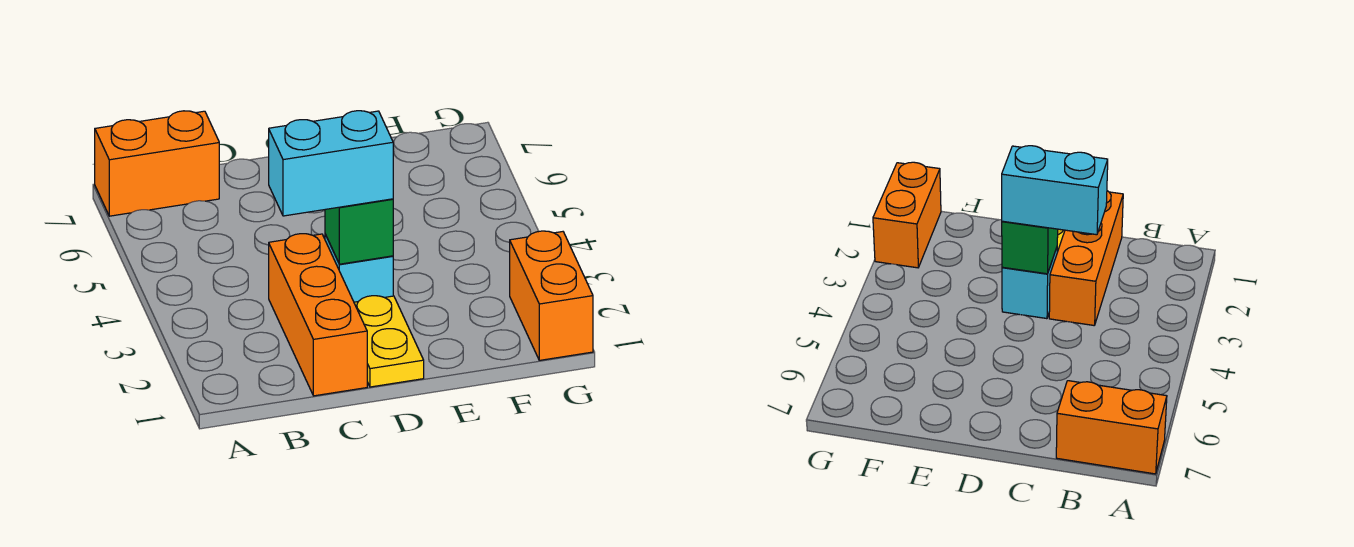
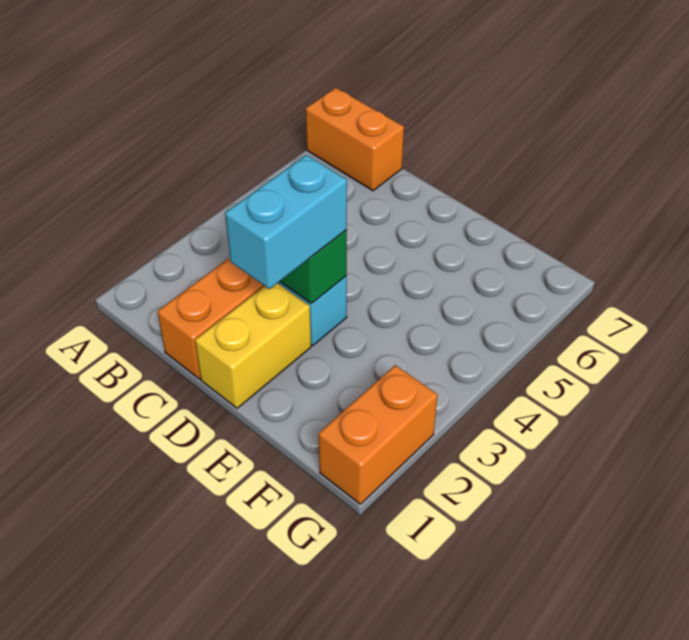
cyan 1x2 brick [269,111,393,216] -> cyan 1x2 brick turned to [225,155,347,289]
yellow 1x2 plate [354,296,424,387] -> yellow 1x2 brick [195,283,311,408]

